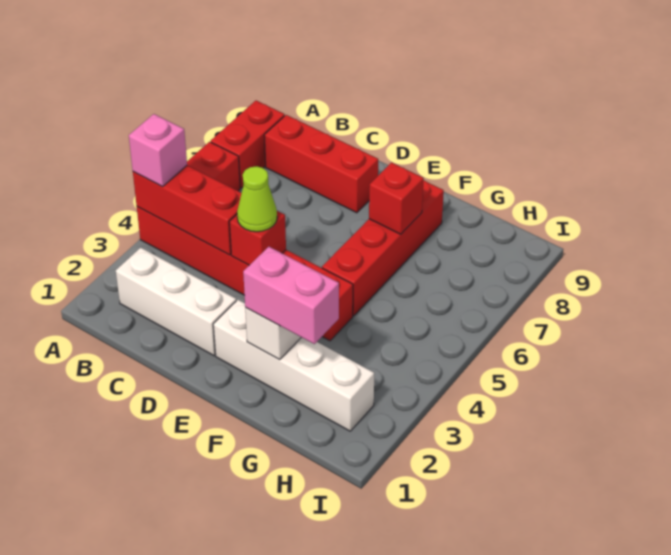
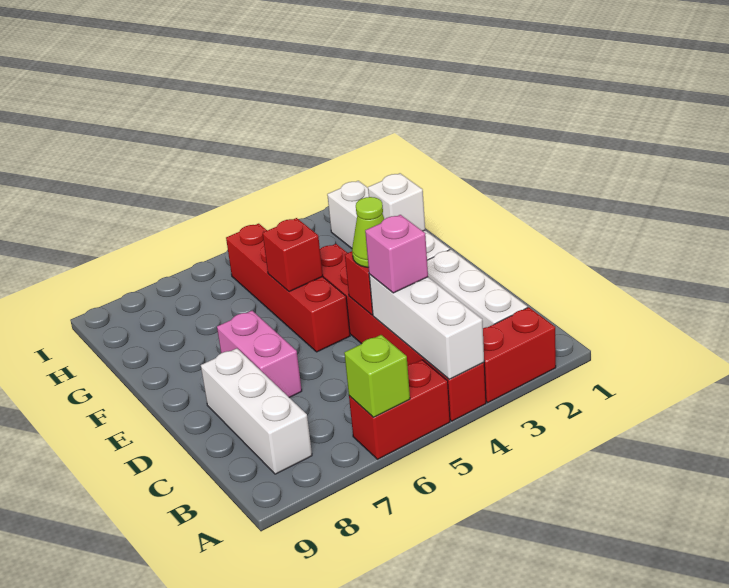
red 1x3 brick [133,165,241,255] -> white 1x3 brick [369,274,484,379]
pink 1x1 brick [129,114,187,187] -> pink 1x1 brick moved to [365,215,428,293]
none -> lime 1x1 brick [344,335,410,417]
red 1x2 brick [211,101,285,188] -> red 1x2 brick moved to [483,307,556,403]
red 1x3 brick [264,115,378,213] -> white 1x3 brick [201,348,312,474]
pink 1x2 brick [243,247,339,344] -> pink 1x2 brick moved to [217,311,302,398]
red 1x4 brick [322,180,444,316] -> red 1x4 brick turned to [226,224,350,352]
red 1x1 brick [369,163,424,234] -> red 1x1 brick moved to [263,218,323,292]

